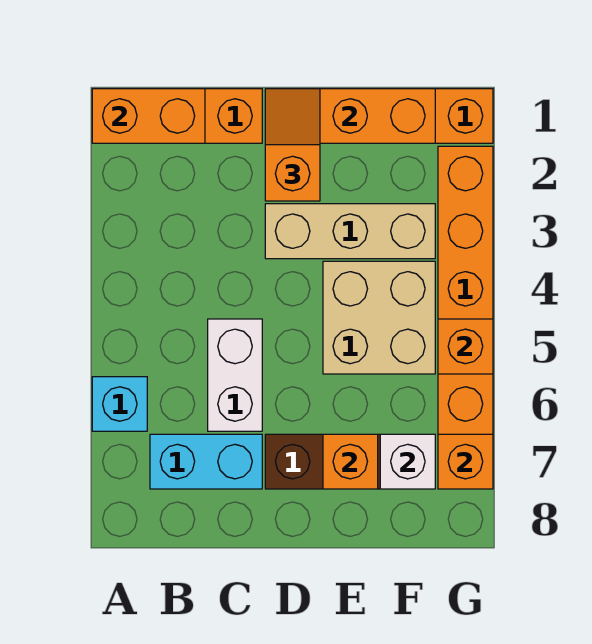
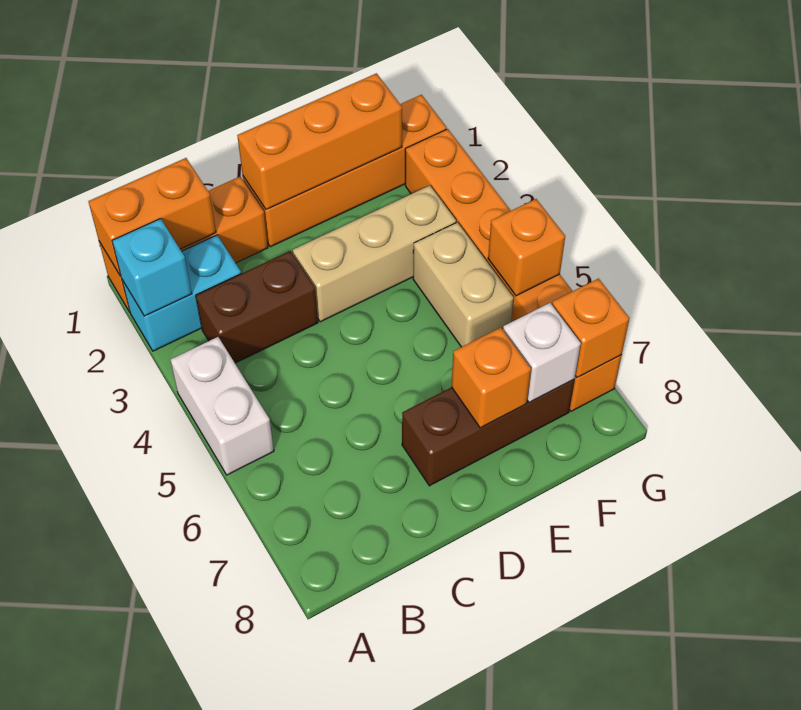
cyan 1x1 brick [92,377,147,431] -> cyan 1x1 brick moved to [112,219,192,316]
none -> brown 1x2 brick [196,251,318,363]
cyan 1x2 brick [150,434,262,489] -> cyan 1x2 brick moved to [122,235,241,351]
white 1x2 brick [208,319,262,431] -> white 1x2 brick moved to [170,337,274,475]
orange 1x2 slope [265,89,320,201] -> none
tan 2x2 brick [323,261,435,374] -> tan 1x2 brick [413,222,514,347]

